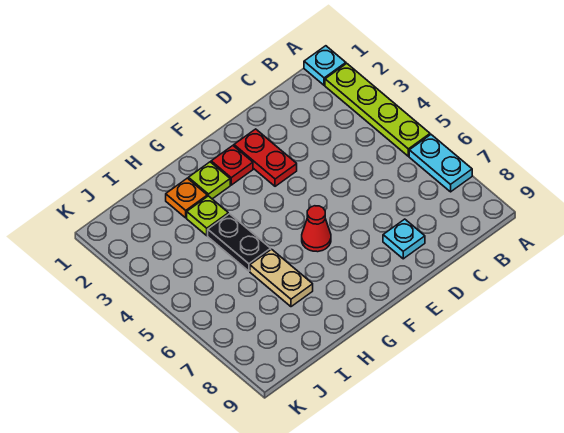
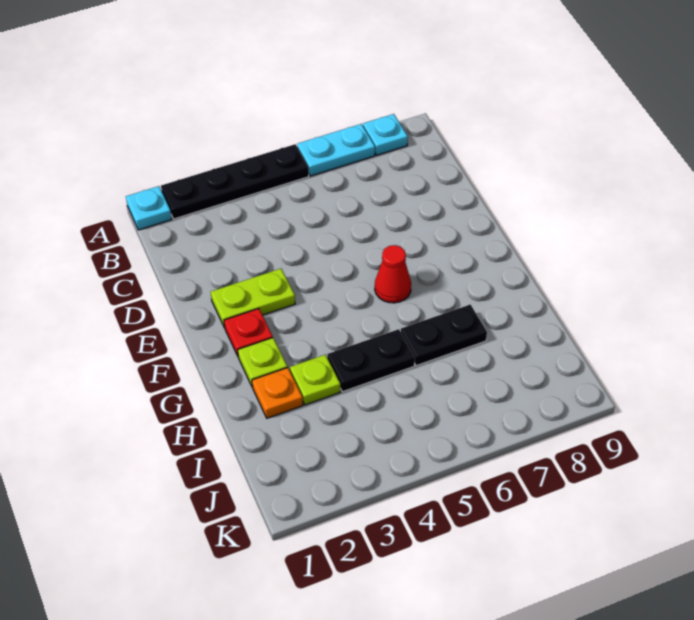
lime 1x4 plate [325,64,430,156] -> black 1x4 plate [161,144,309,219]
cyan 1x1 plate [383,219,425,259] -> cyan 1x1 plate moved to [363,114,408,155]
red 1x2 plate [234,129,297,186] -> lime 1x2 plate [211,269,295,328]
tan 1x2 plate [250,249,313,307] -> black 1x2 plate [401,304,487,366]

